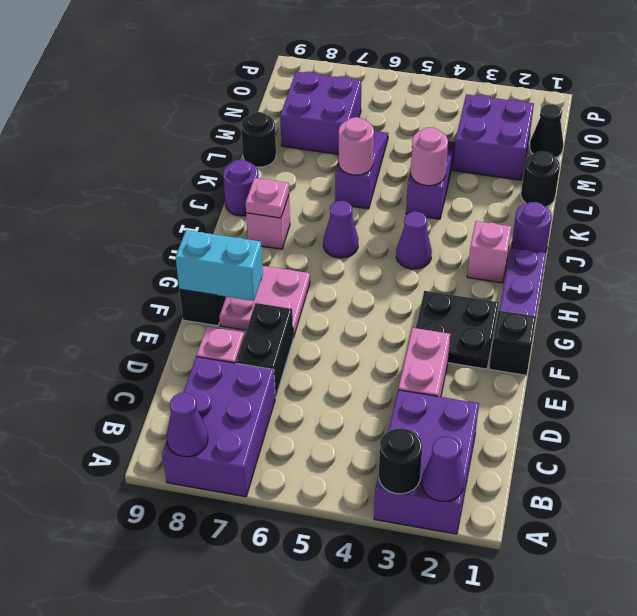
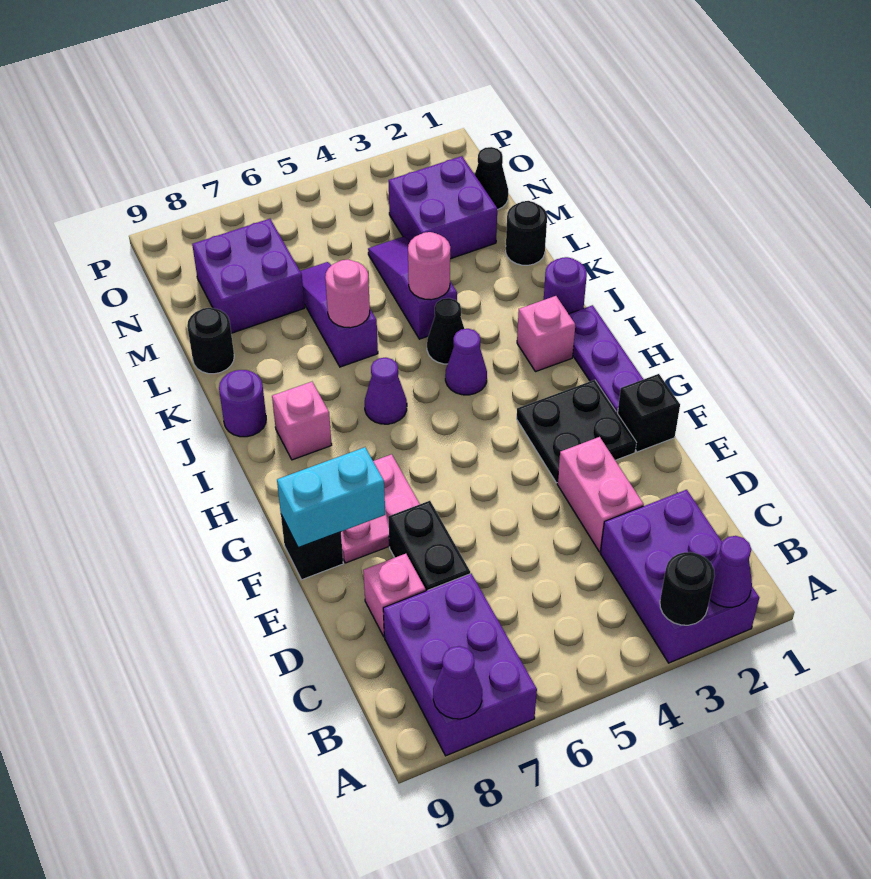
pink 1x1 plate [246,178,289,218] -> none
none -> black 1x1 cone [427,298,464,364]

